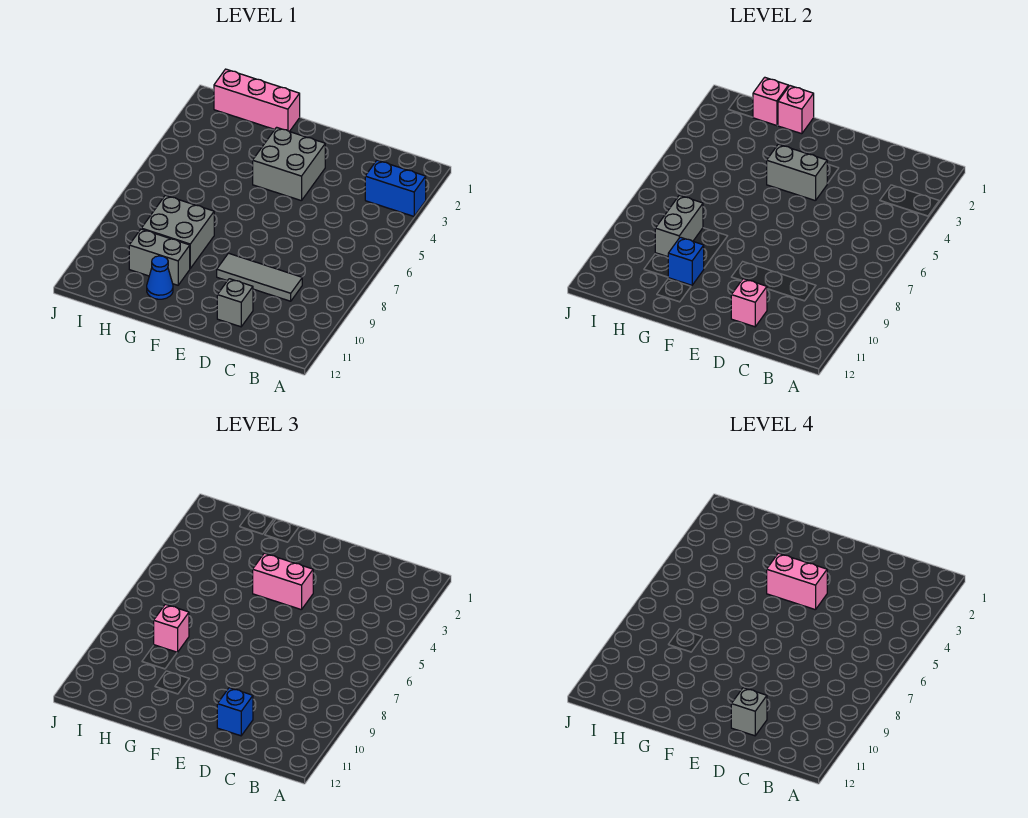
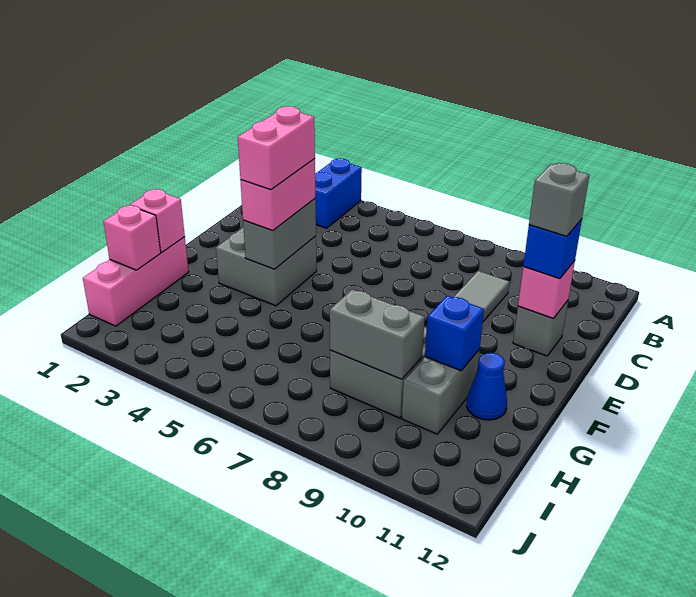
pink 1x1 brick [154,604,189,653] -> none

